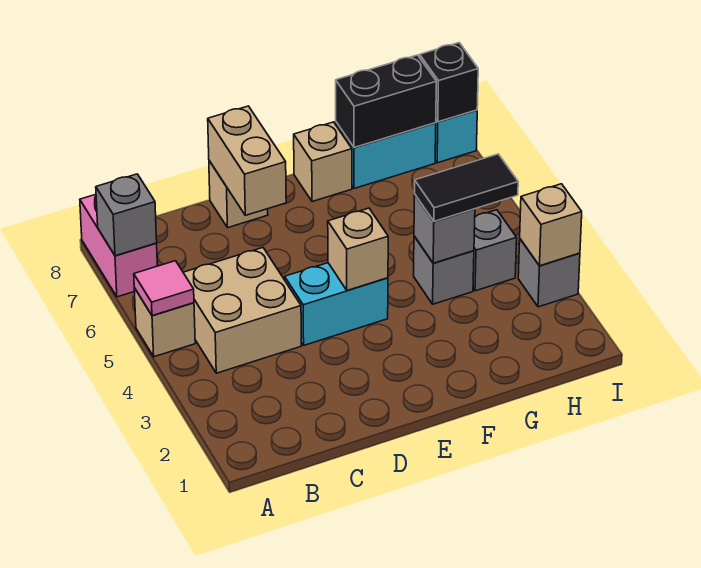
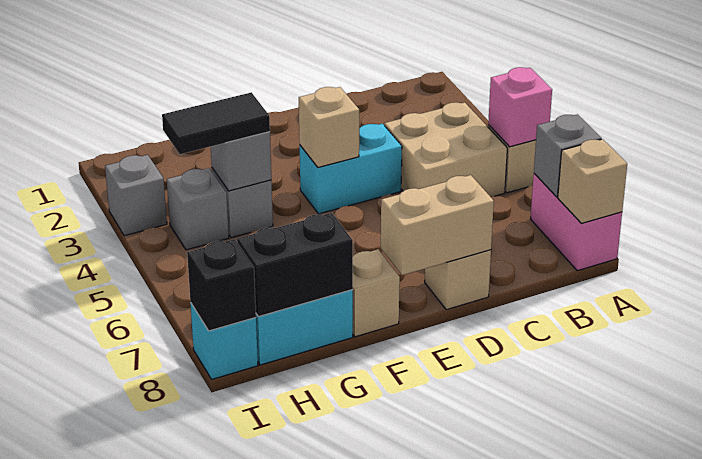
pink 1x1 tile [134,261,194,316] -> pink 1x1 brick [488,67,552,147]
tan 1x2 brick [208,106,286,215] -> tan 1x2 brick turned to [381,175,494,275]
tan 1x1 brick [520,184,582,266] -> tan 1x1 brick moved to [558,139,627,223]

